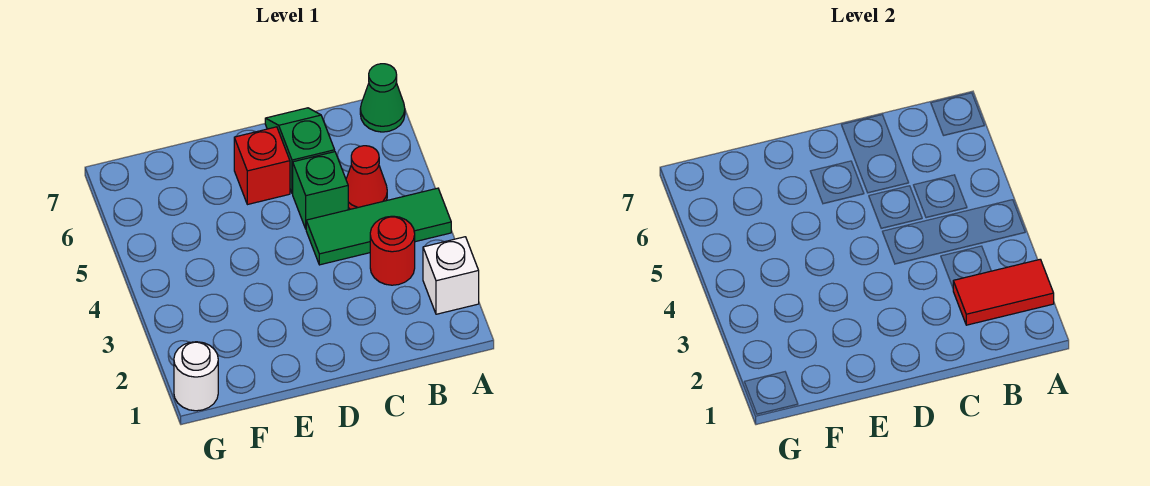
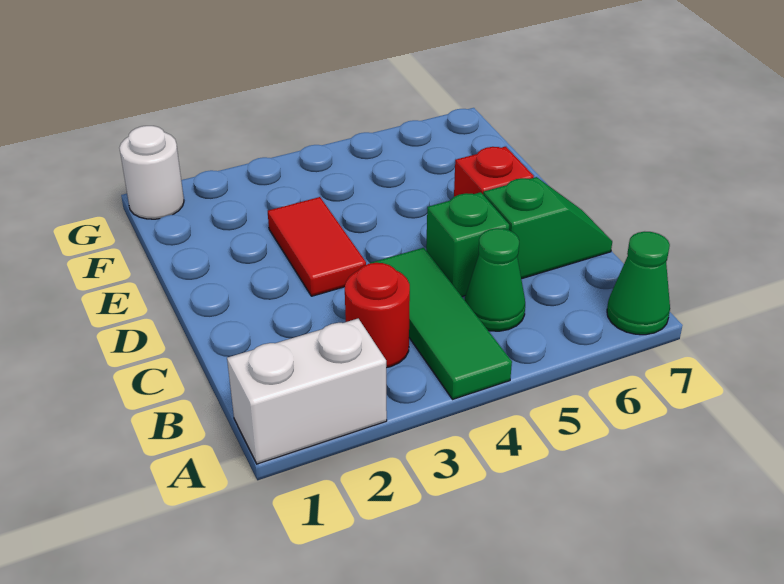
white 1x1 brick [423,237,479,314] -> white 1x2 brick [227,319,387,464]
red 1x2 tile [953,259,1054,325] -> red 1x2 tile moved to [268,197,366,296]
red 1x1 cone [346,146,387,209] -> green 1x1 cone [465,228,525,331]

